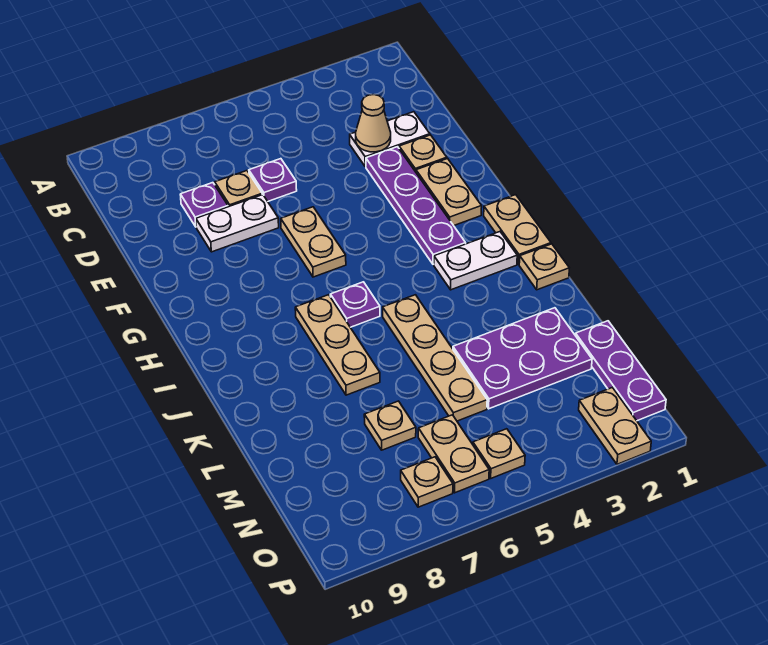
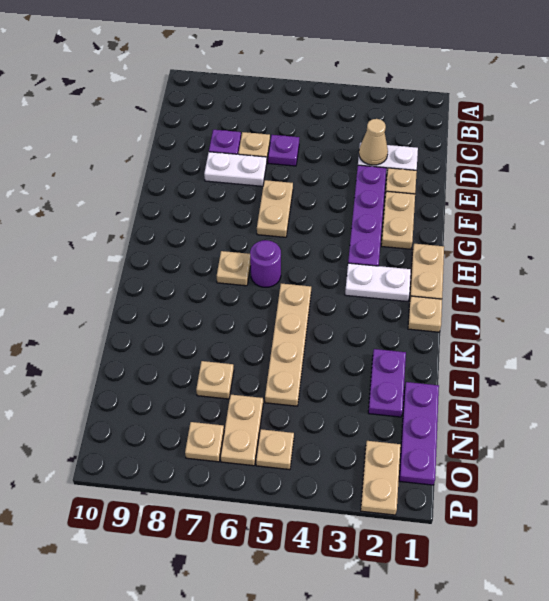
purple 1x1 plate [330,282,380,327] -> purple 1x1 round brick [250,240,281,287]
tan 1x3 plate [295,295,380,395] -> tan 1x1 plate [217,251,251,286]
purple 2x3 plate [453,308,592,409] -> purple 1x2 plate [368,349,406,417]

